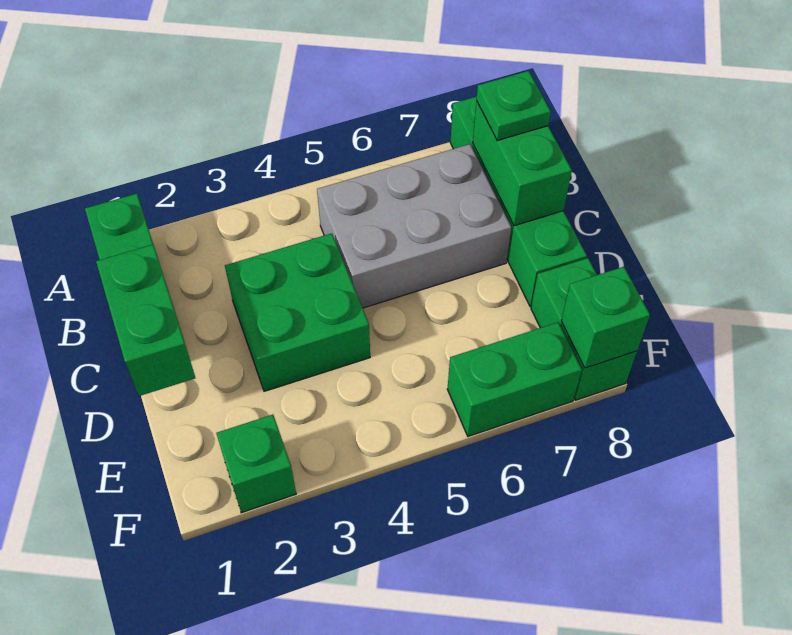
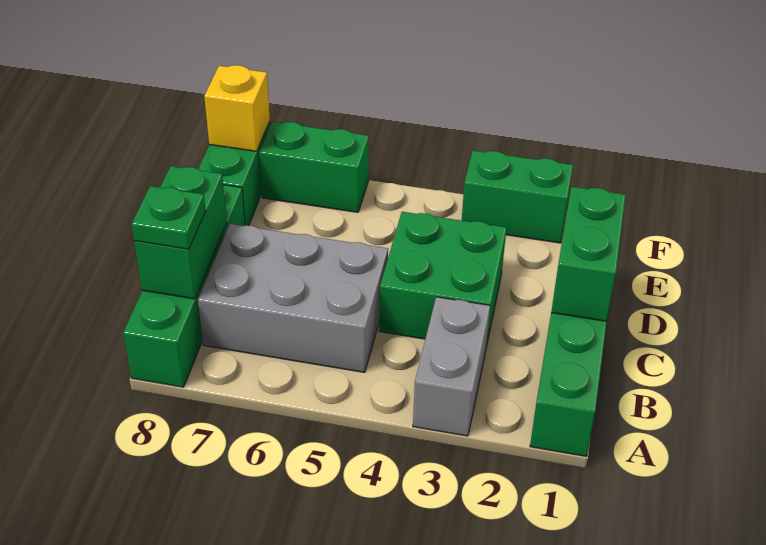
none -> grey 1x2 brick [413,297,490,436]
green 1x1 brick [216,415,296,513] -> green 1x2 brick [462,151,573,243]
green 1x1 brick [561,267,650,368] -> yellow 1x1 brick [204,65,270,151]

